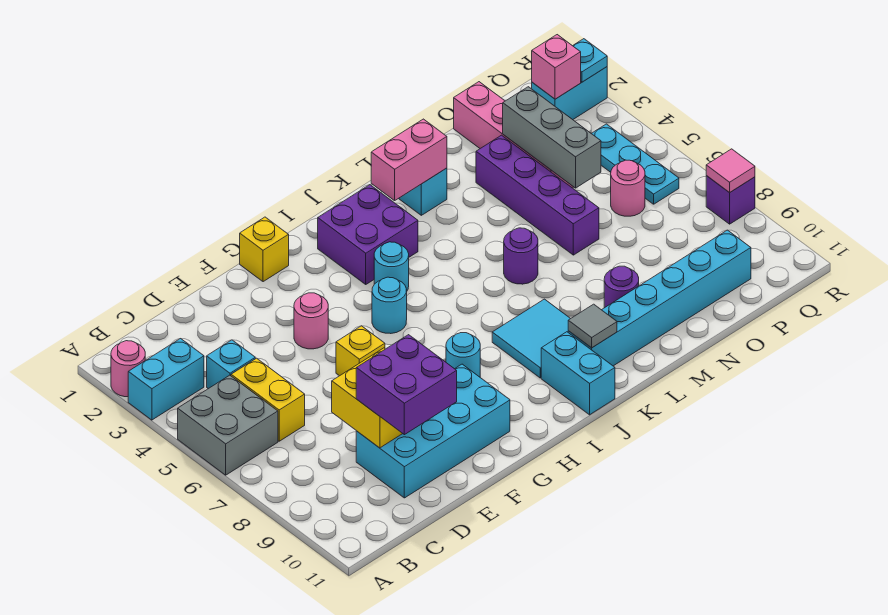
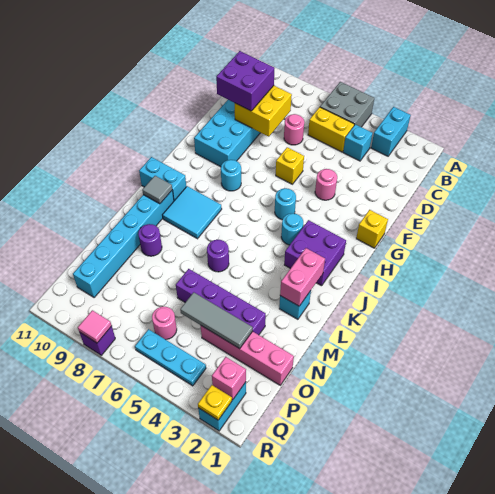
pink 1x1 round brick [111,341,145,397] -> pink 1x1 round brick moved to [284,114,304,145]
grey 1x3 brick [503,87,601,188] -> grey 1x3 tile [180,292,253,349]
cyan 1x1 plate [573,39,607,82] -> yellow 1x1 plate [198,385,232,420]

